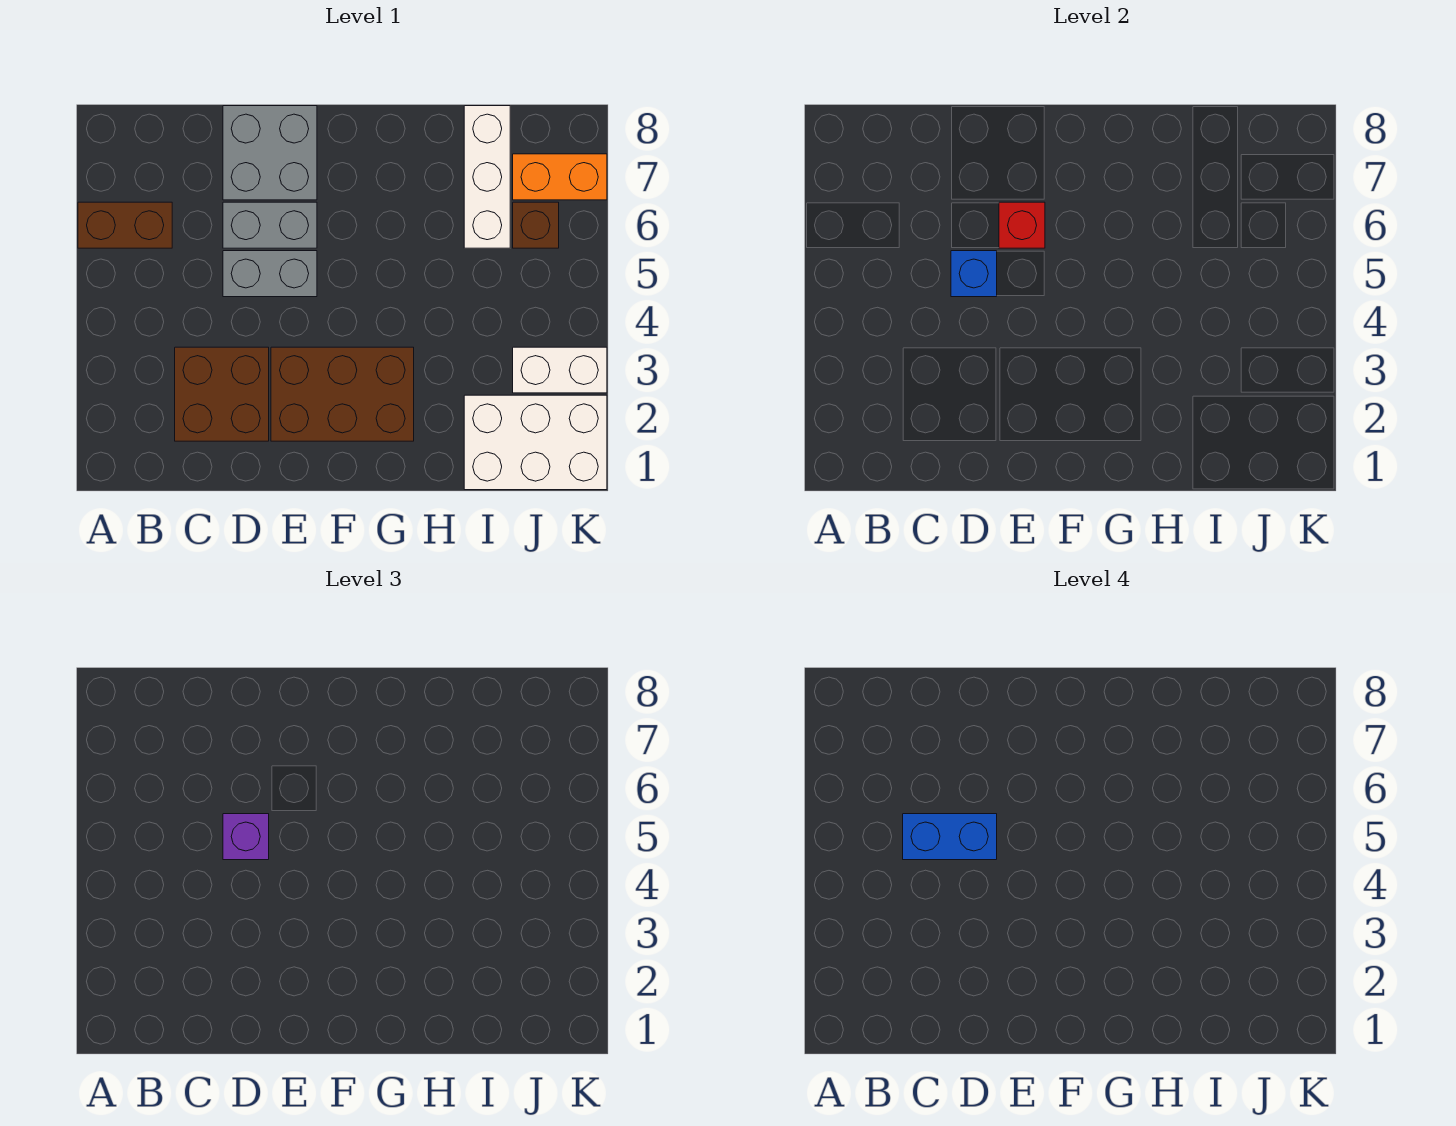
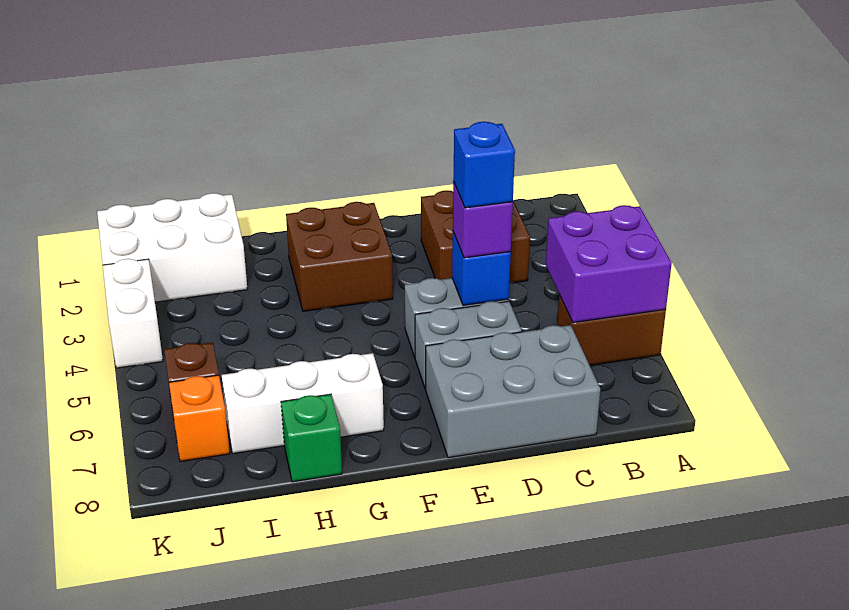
none -> purple 2x2 brick [546,205,672,323]
blue 1x2 brick [903,814,997,860] -> blue 1x1 brick [453,122,515,208]
grey 2x2 brick [223,106,317,200] -> grey 2x3 brick [425,325,600,458]
brown 2x3 brick [271,347,414,441] -> brown 2x2 brick [286,202,393,311]
red 1x1 brick [999,202,1045,248] -> none
none -> green 1x1 brick [281,394,342,482]
white 1x3 brick [464,106,510,248] -> white 1x3 brick turned to [222,353,384,453]
white 1x2 brick [513,347,607,393] -> white 1x2 brick turned to [103,259,163,368]
orange 1x2 brick [513,154,607,200] -> orange 1x1 brick [169,375,230,461]

